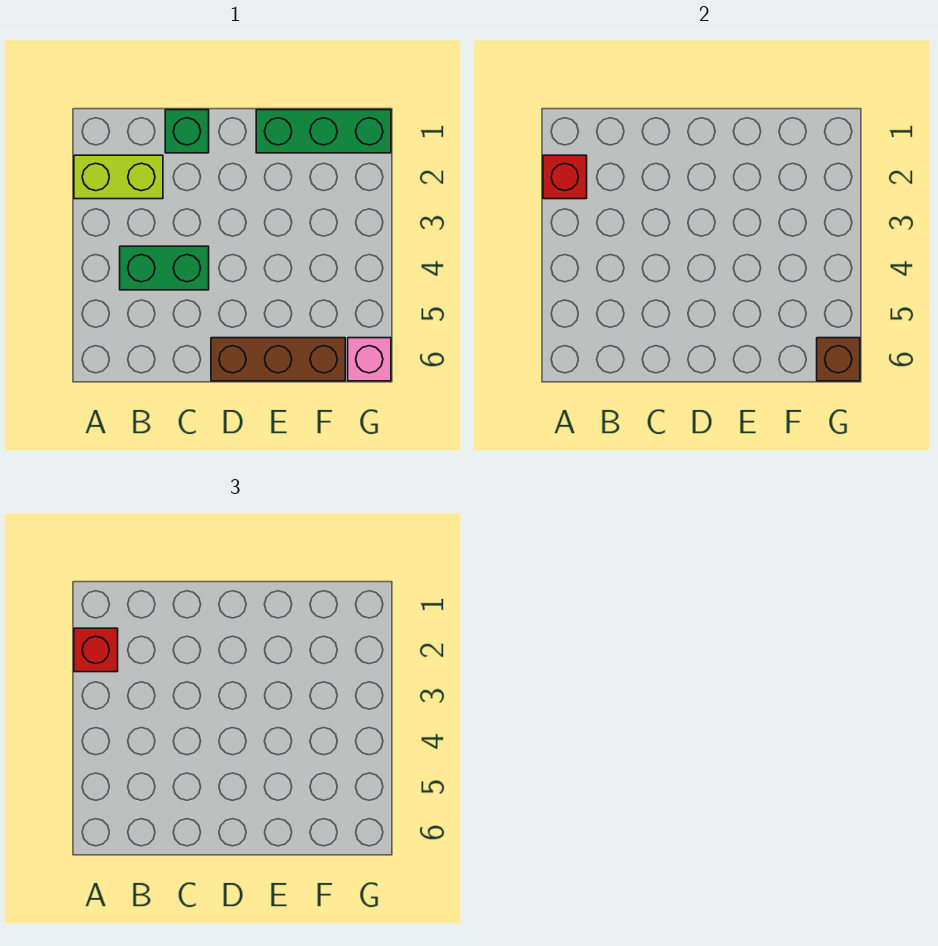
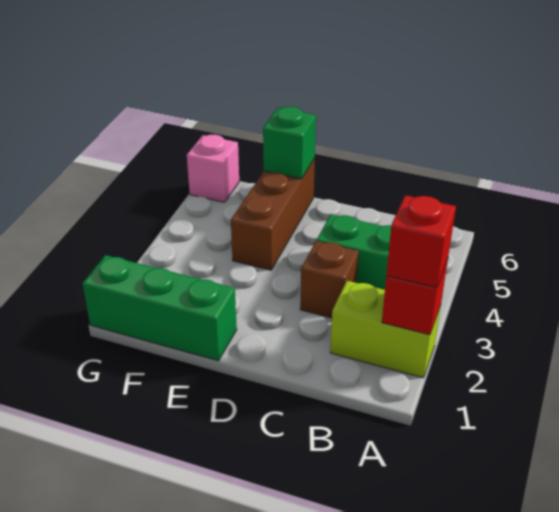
green 1x1 brick [165,110,209,153] -> green 1x1 brick moved to [263,107,316,179]
brown 1x3 brick [211,338,345,381] -> brown 1x3 brick turned to [231,158,315,270]
brown 1x1 brick [817,338,860,381] -> brown 1x1 brick moved to [300,241,359,318]

